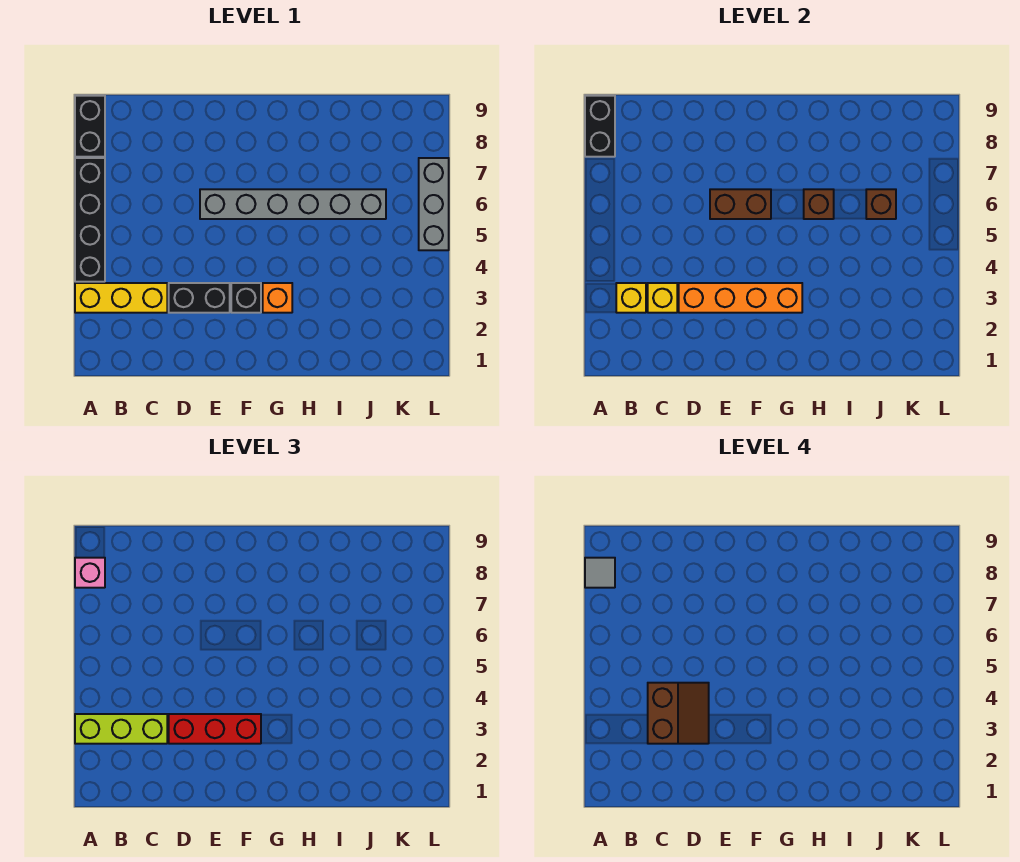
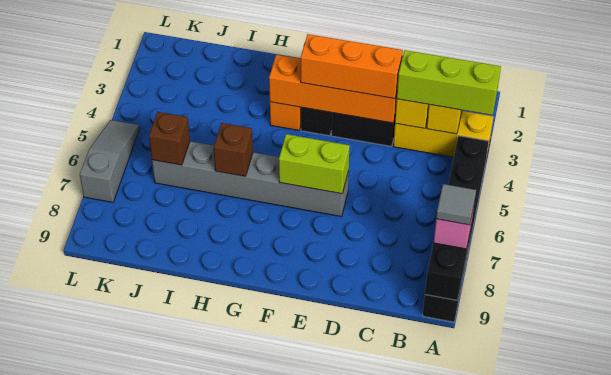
brown 2x2 slope [648,683,709,744] -> none
red 1x3 brick [169,714,261,744] -> orange 1x3 brick [301,34,403,99]
brown 1x2 brick [710,189,771,219] -> lime 1x2 brick [279,134,350,194]
grey 1x3 brick [419,158,449,250] -> grey 1x3 slope [80,120,139,202]

